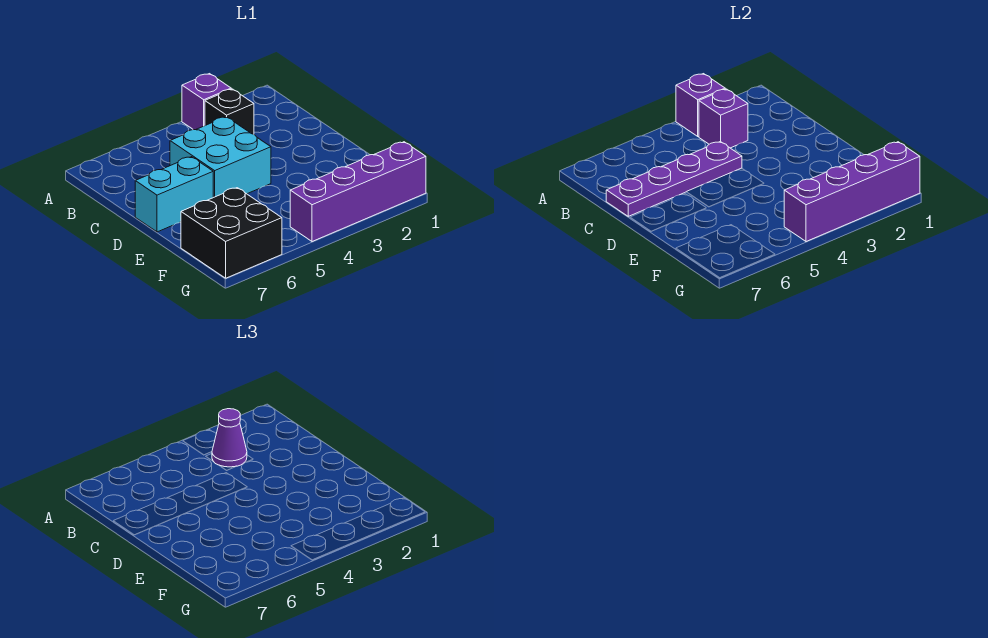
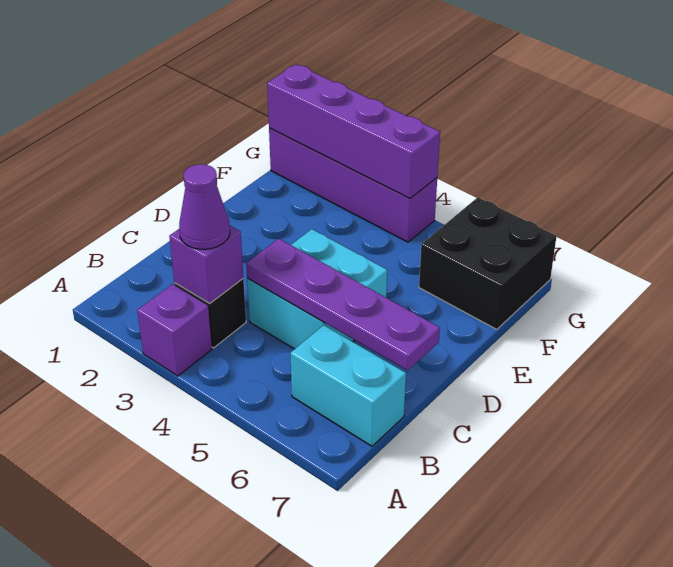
purple 1x1 brick [676,74,725,136] -> none
cyan 1x2 brick [135,157,213,232] -> cyan 1x2 brick moved to [290,325,406,446]

